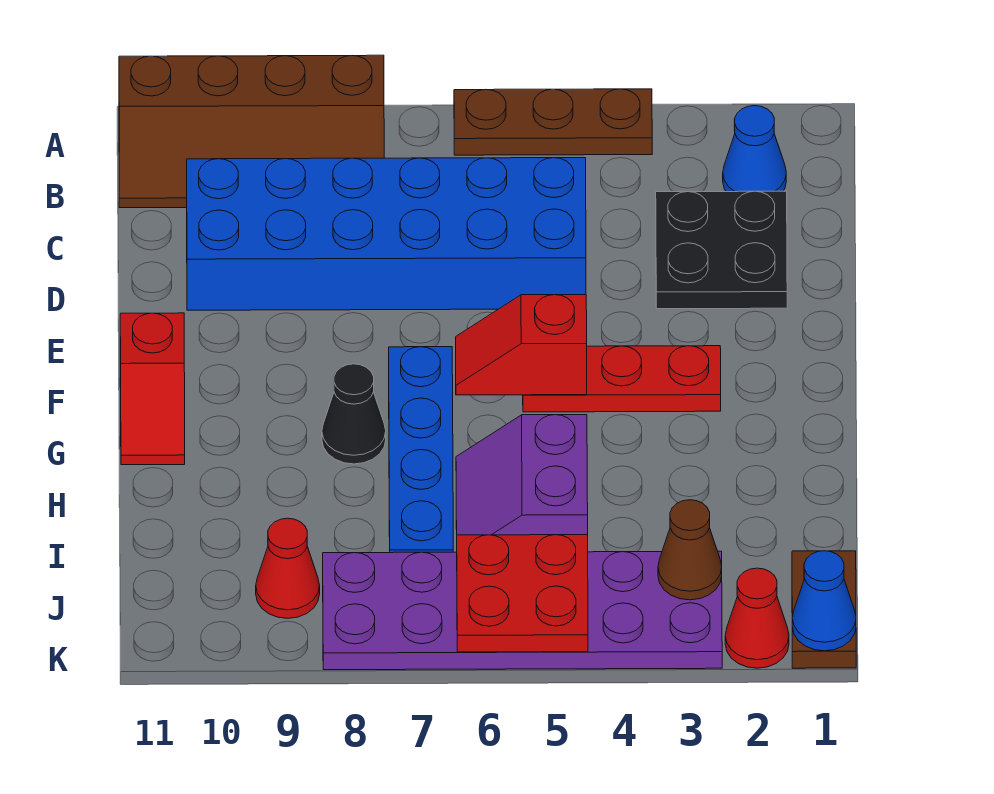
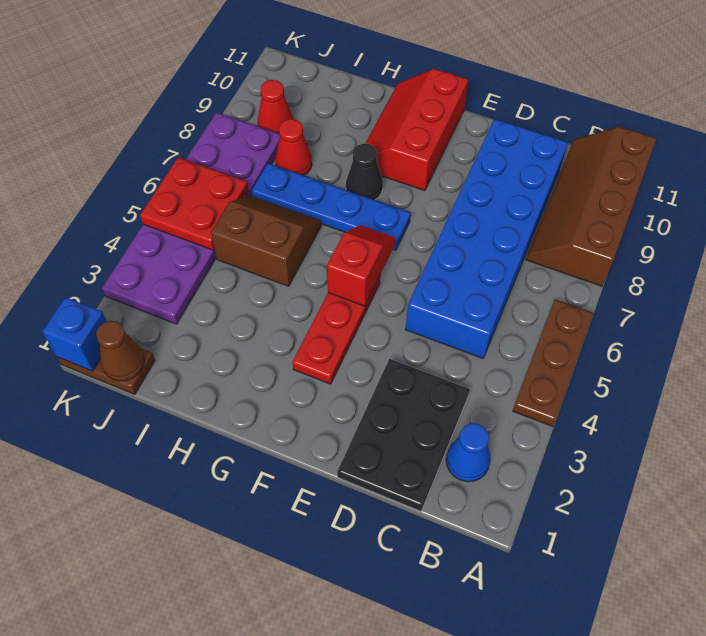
black 2x2 plate [656,191,787,309] -> black 2x3 plate [337,359,470,512]
red 1x2 slope [120,313,185,465] -> red 2x3 slope [365,69,469,191]
purple 2x2 slope [456,415,588,535] -> brown 2x2 slope [211,196,322,286]
brown 1x1 cone [658,500,722,600] -> brown 1x1 cone moved to [96,321,144,381]
blue 1x1 cone [792,551,856,651] -> blue 1x1 brick [42,297,107,371]
red 1x1 cone [725,568,789,668] -> red 1x1 cone moved to [275,119,312,175]

